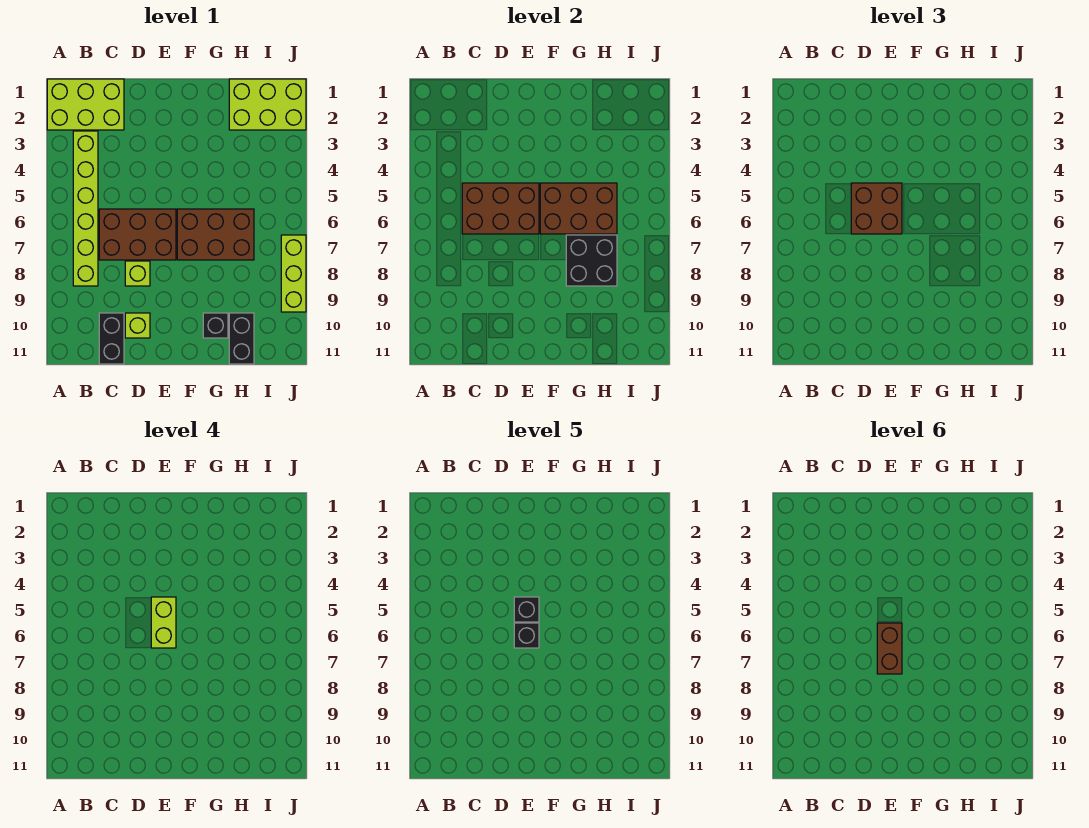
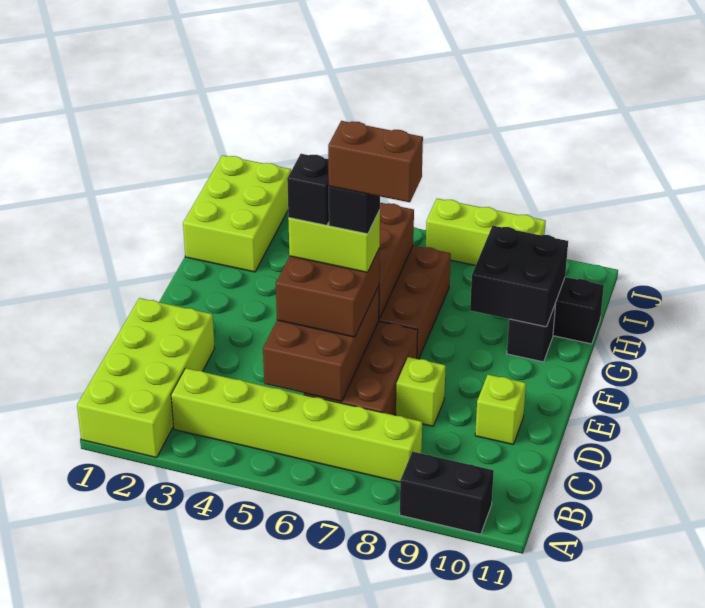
lime 2x3 brick [47,79,124,130] -> lime 2x4 brick [77,298,215,458]
black 1x2 brick [99,313,124,364] -> black 1x2 brick moved to [400,452,494,534]
black 2x2 brick [566,235,617,286] -> black 2x2 brick moved to [470,226,568,327]

